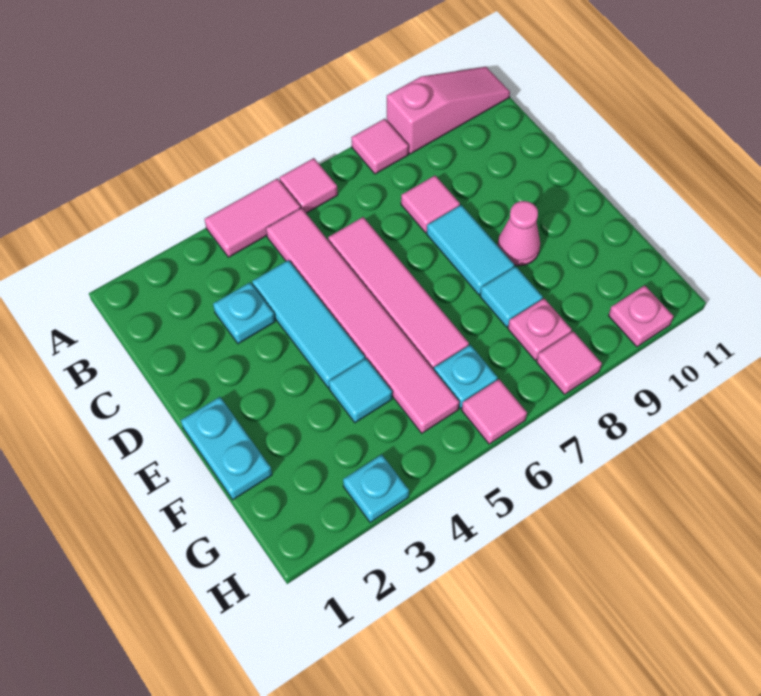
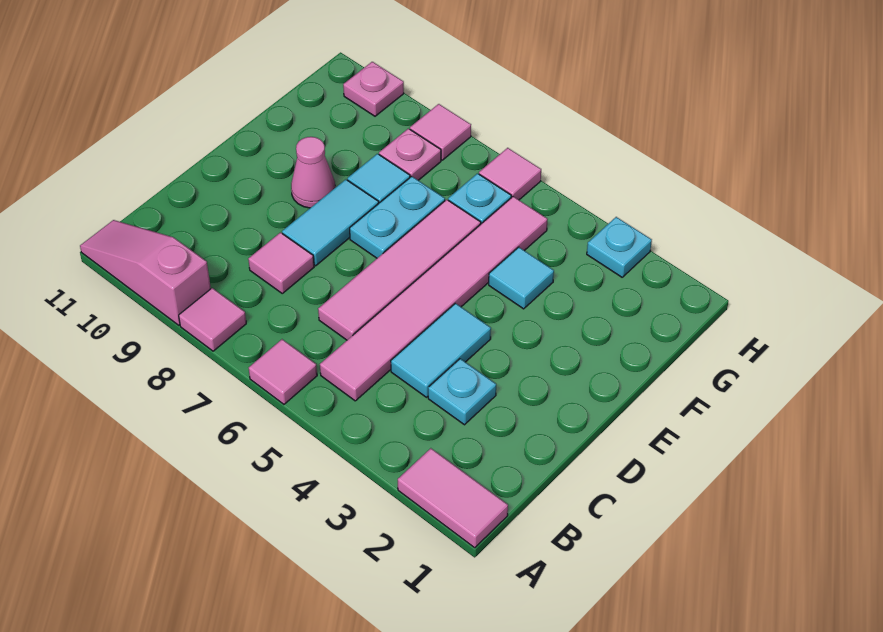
pink 1x2 tile [204,178,301,257] -> pink 1x2 tile moved to [398,448,508,548]
cyan 1x3 tile [252,260,365,388] -> cyan 1x2 tile [391,303,491,397]
cyan 1x2 plate [181,397,272,500] -> cyan 1x2 plate moved to [350,176,445,258]

